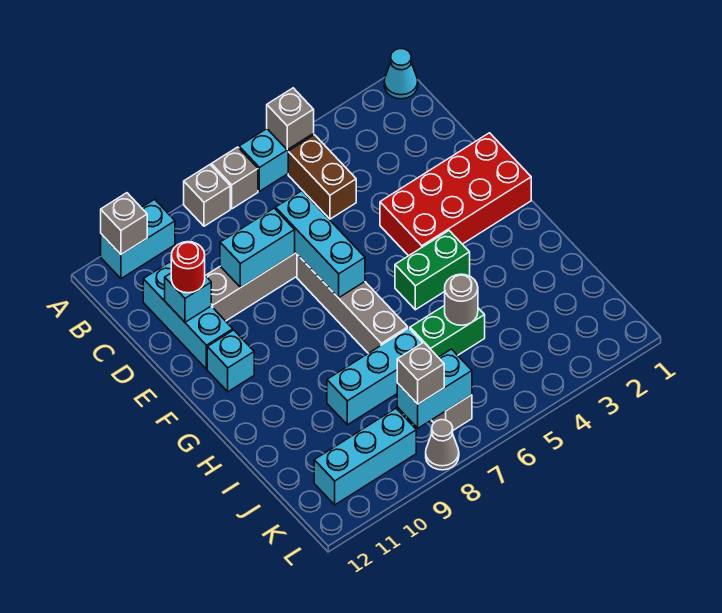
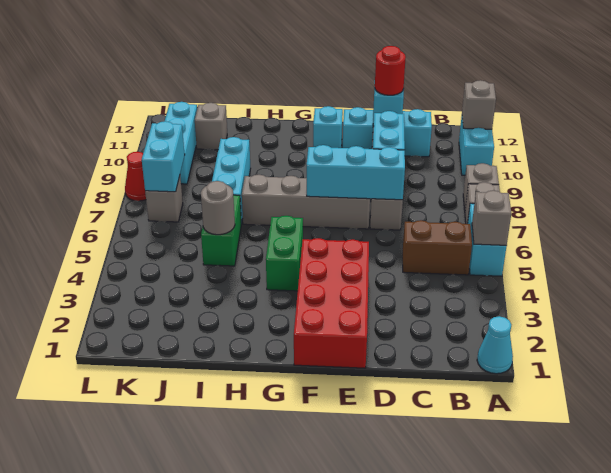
grey 1x1 brick [397,342,444,404] -> grey 1x1 brick moved to [195,103,227,150]
grey 1x1 cone [426,420,459,470] -> red 1x1 cone [125,152,146,201]

